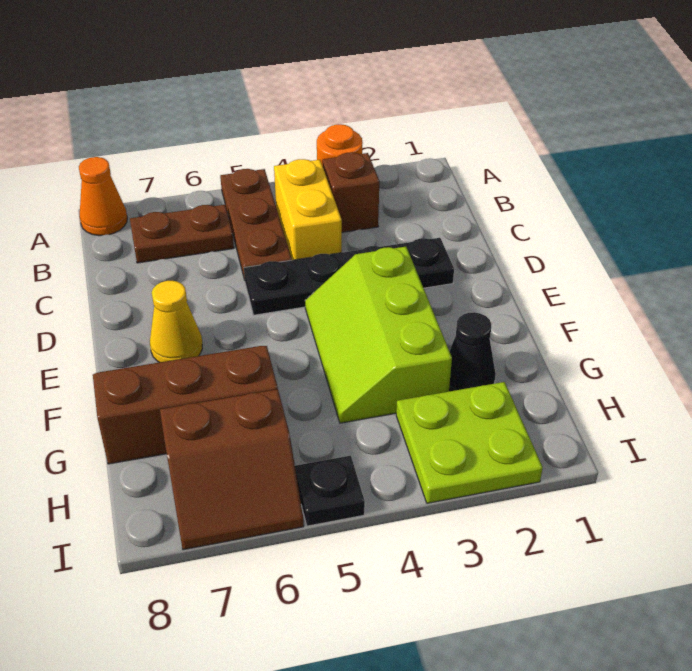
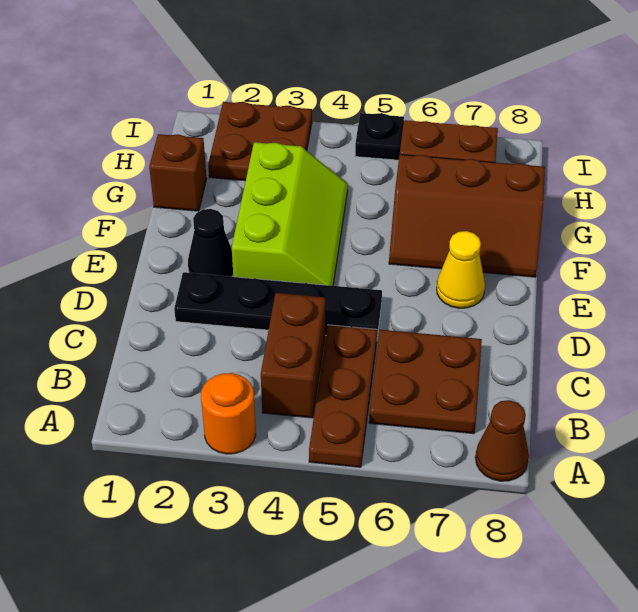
orange 1x1 cone [79,157,127,236] -> brown 1x1 cone [475,400,529,481]
brown 1x1 brick [322,152,379,232] -> brown 1x1 brick moved to [149,134,207,211]
yellow 1x2 brick [274,159,342,260] -> brown 1x2 brick [261,293,326,418]
brown 1x2 plate [130,205,234,263] -> brown 2x2 plate [369,330,482,434]
black 1x1 cone [449,312,496,391] -> black 1x1 cone moved to [188,209,233,277]
lime 2x2 plate [396,382,543,503] -> brown 2x2 plate [208,102,312,181]

